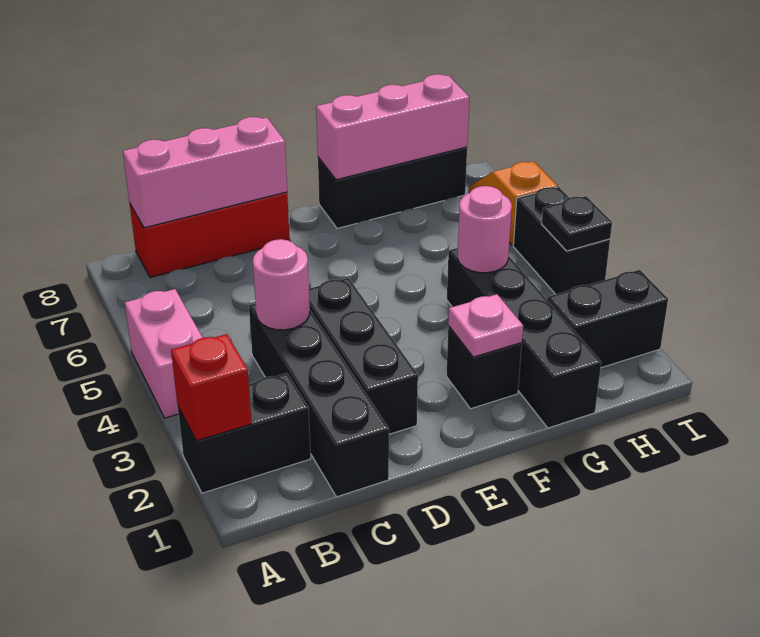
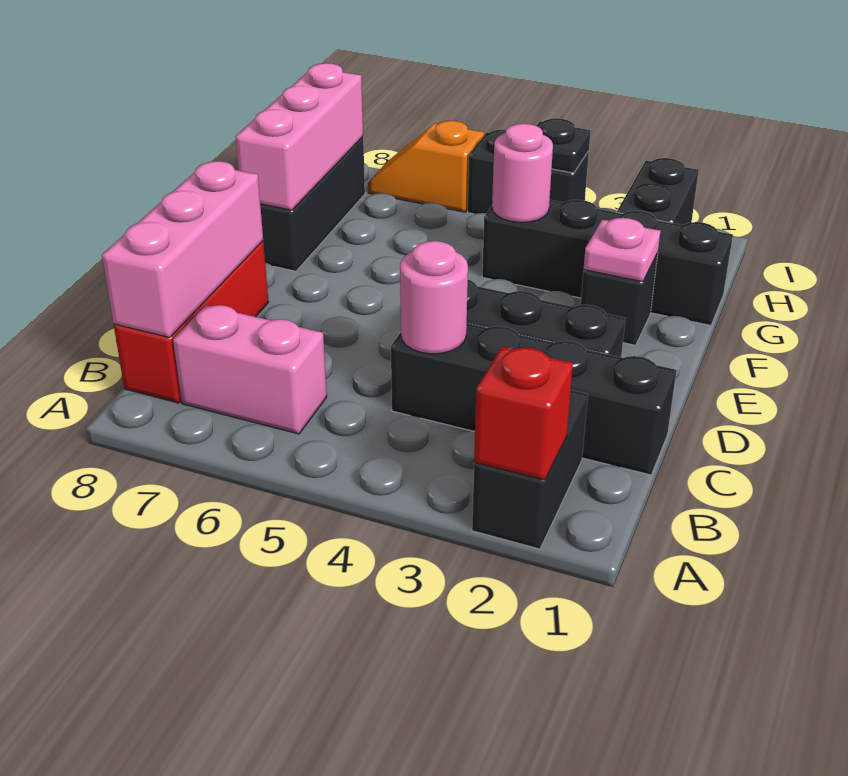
pink 1x2 brick [125,289,203,418] -> pink 1x2 brick moved to [173,305,327,434]

